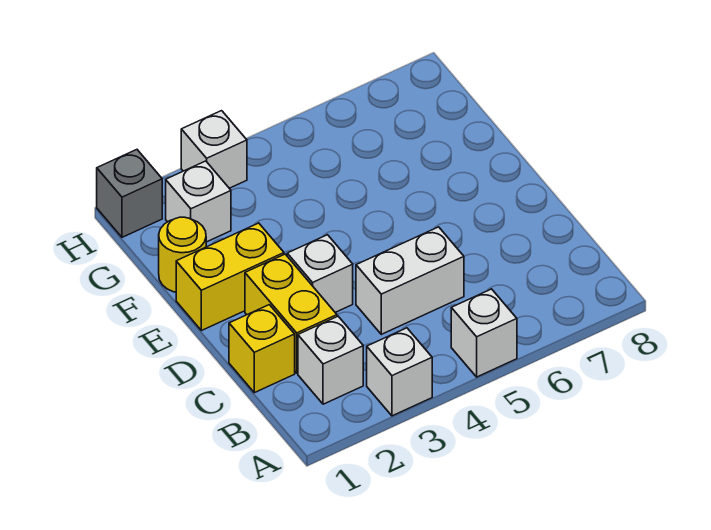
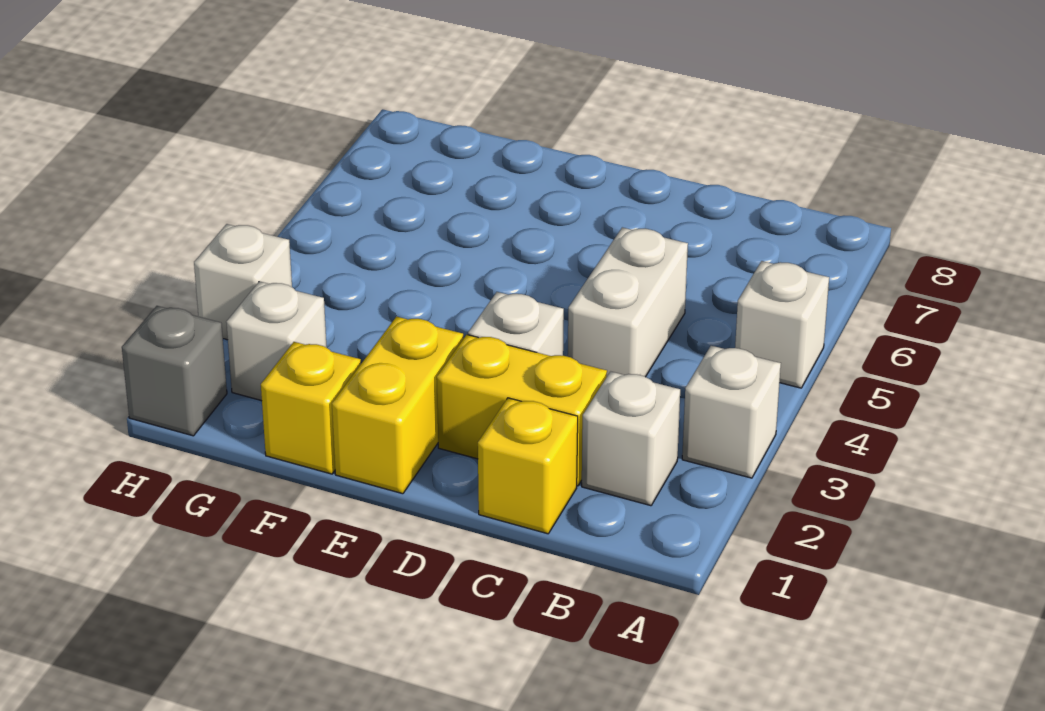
yellow 1x1 round brick [159,217,206,292] -> yellow 1x1 brick [261,342,361,474]

